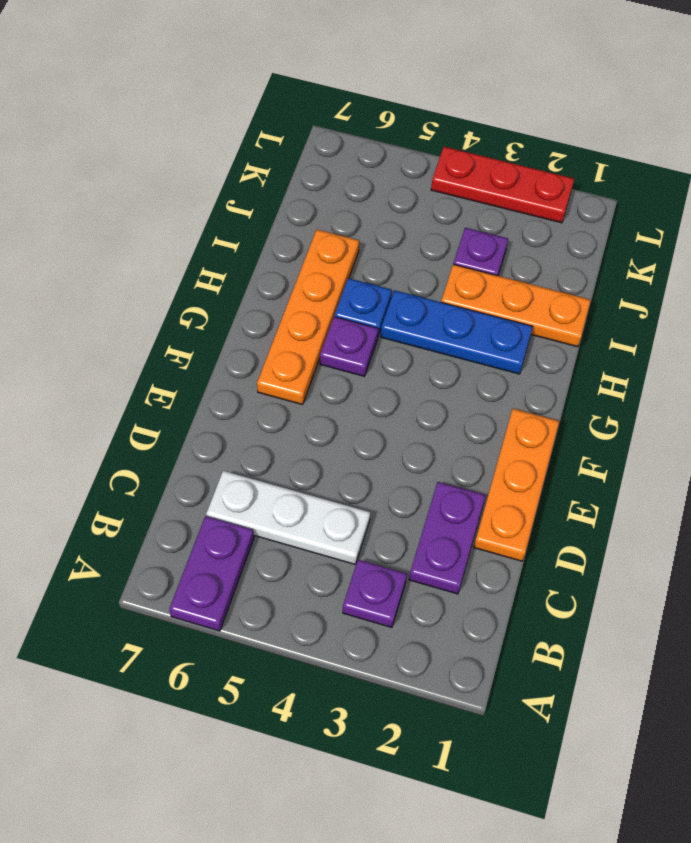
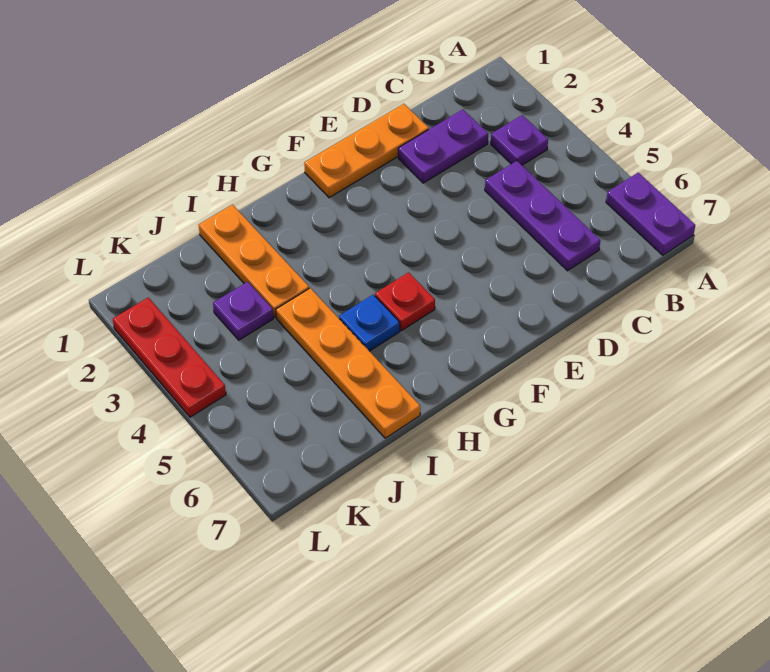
purple 1x2 plate [169,516,254,631] -> purple 1x2 plate turned to [606,173,695,255]
white 1x3 plate [206,471,370,564] -> purple 1x3 plate [485,161,600,271]
orange 1x4 plate [257,230,359,405] -> orange 1x4 plate turned to [276,288,420,438]
purple 1x1 plate [320,317,378,376] -> red 1x1 plate [375,272,435,331]
blue 1x3 plate [381,290,533,374] -> none

